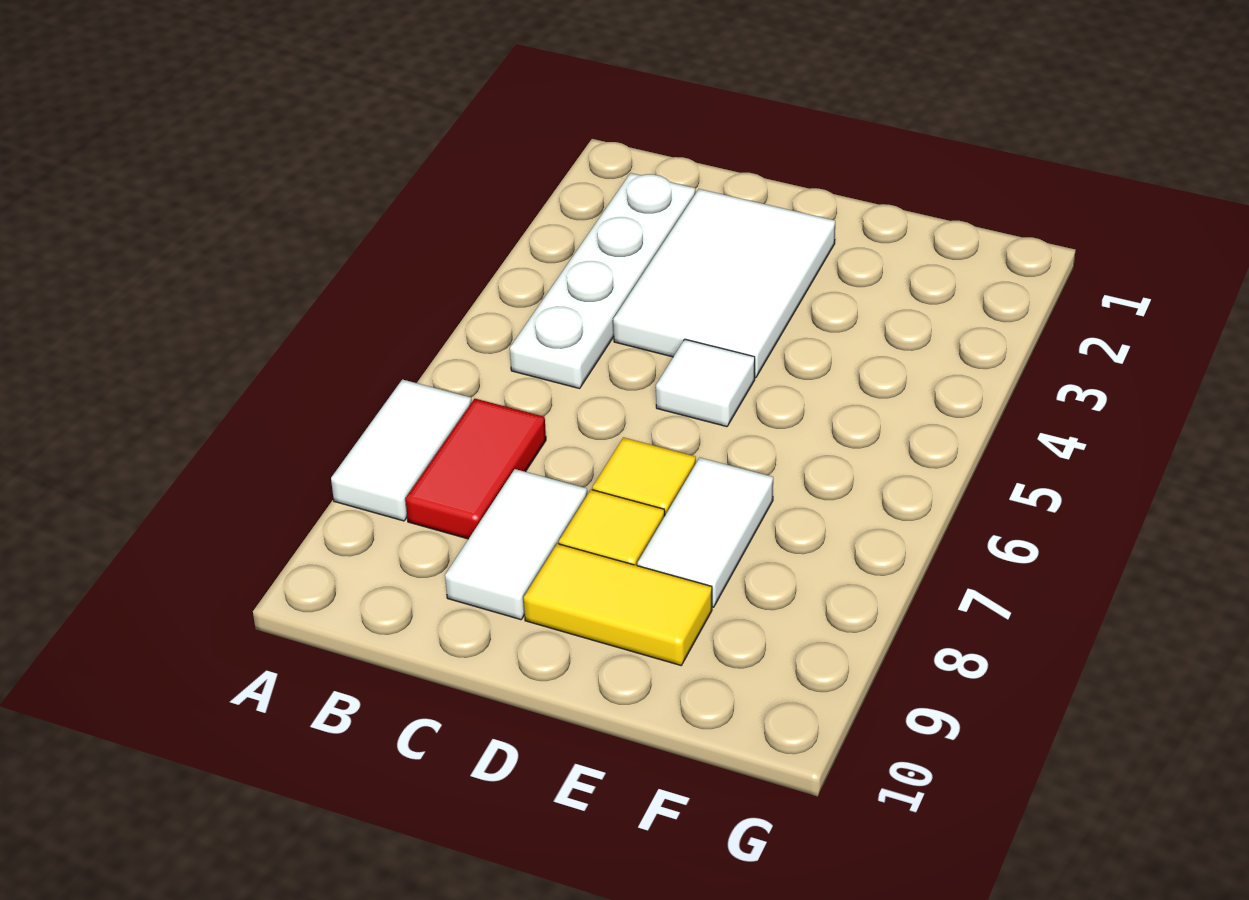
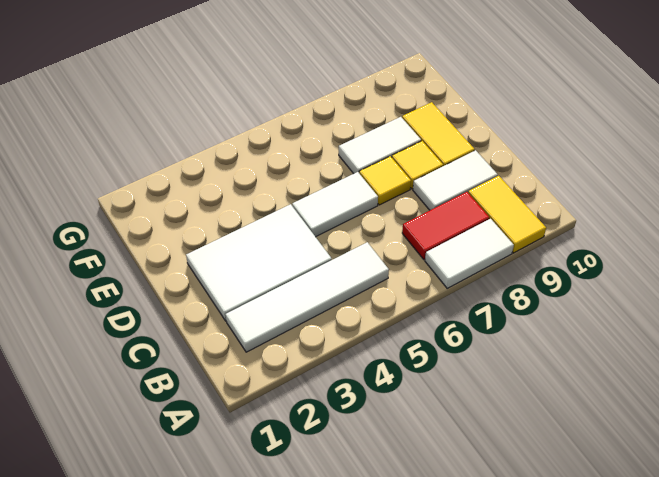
none -> yellow 1x2 tile [468,176,546,253]
white 1x4 plate [510,173,696,388] -> white 1x4 tile [226,242,389,352]
white 1x1 tile [656,339,755,427] -> white 1x2 tile [292,172,378,237]

